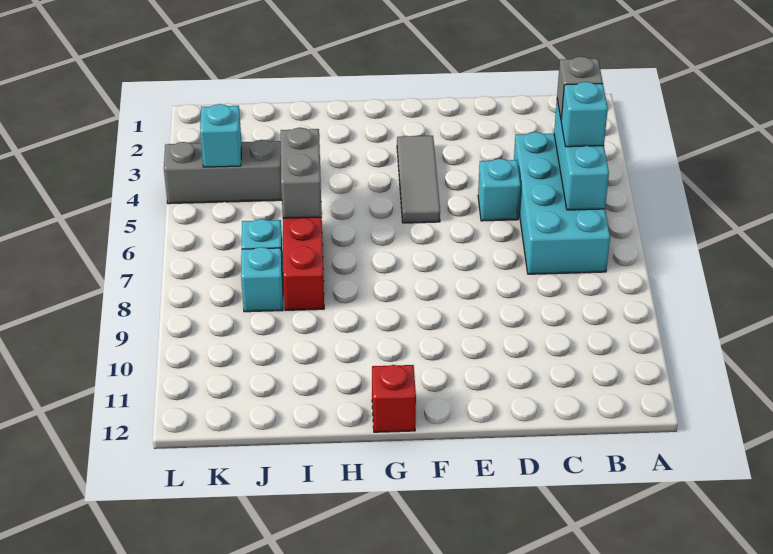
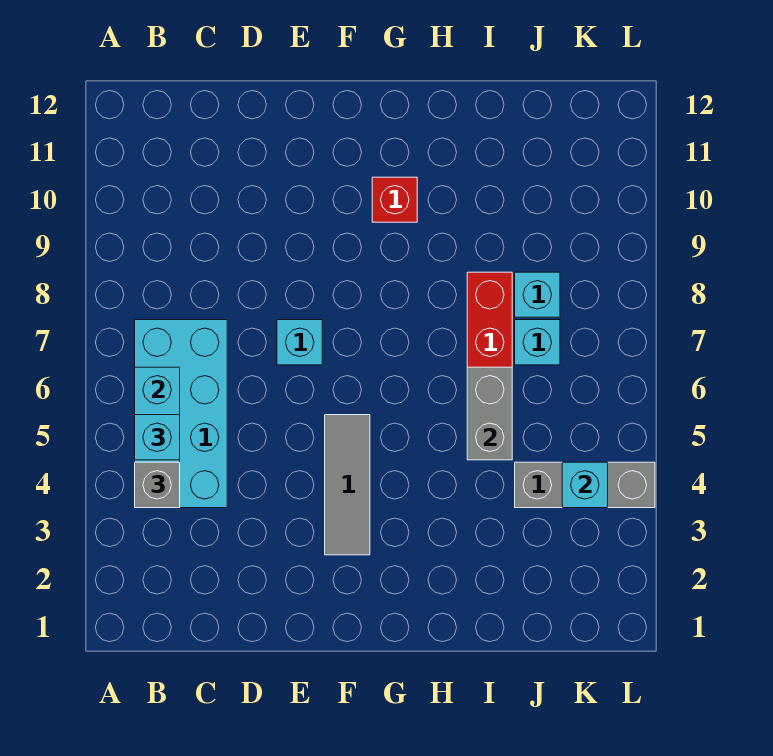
cyan 1x1 brick [478,159,521,221] -> cyan 1x1 brick moved to [277,320,322,365]
red 1x1 brick [372,365,416,432] -> red 1x1 brick moved to [372,177,417,222]

